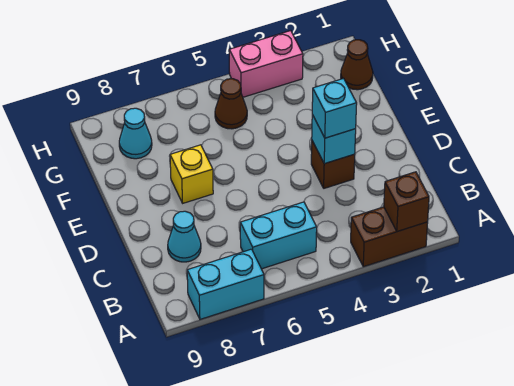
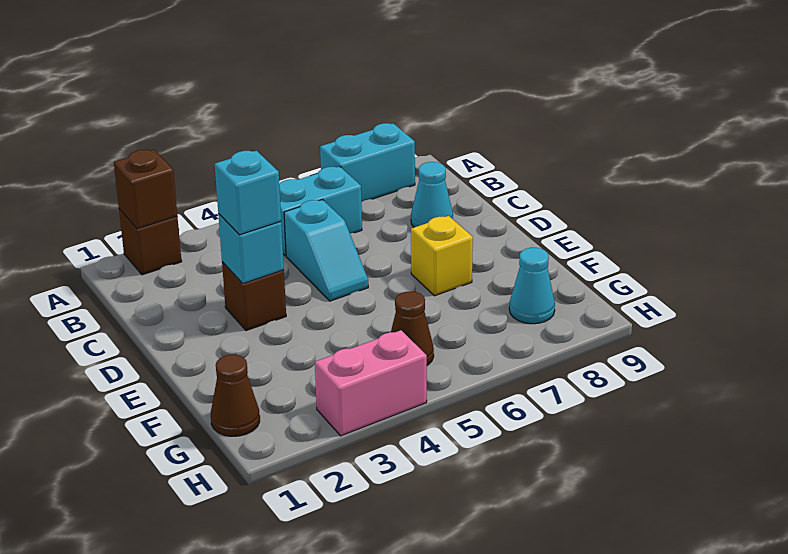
brown 1x2 brick [351,207,428,267] -> brown 1x1 brick [119,209,182,275]
none -> cyan 1x2 slope [284,200,368,301]

